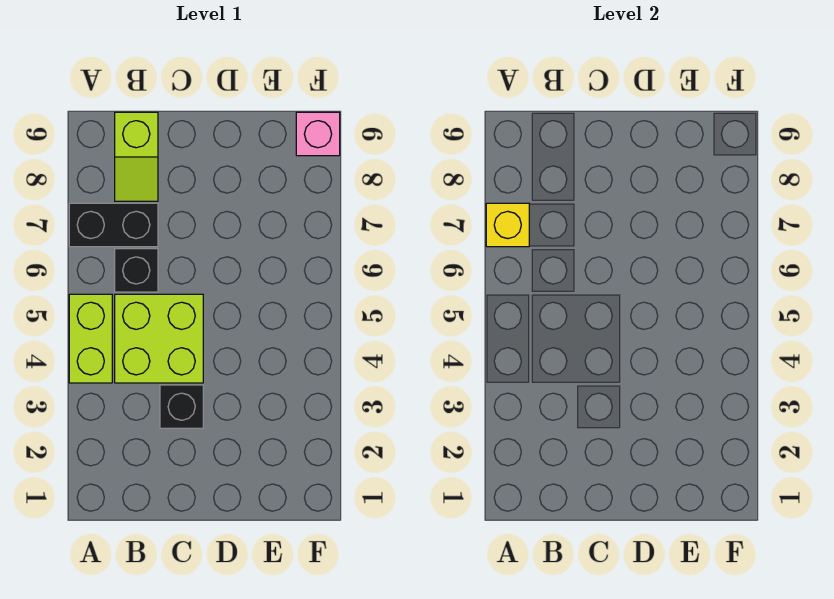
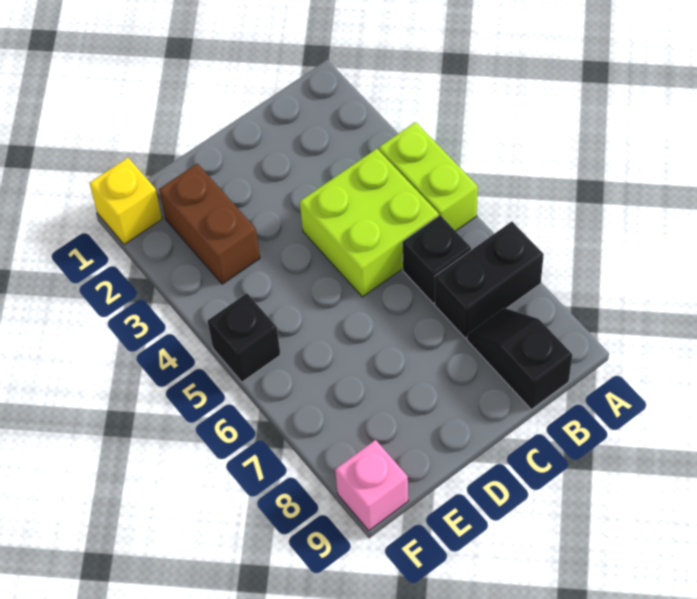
yellow 1x1 brick [486,203,529,247] -> yellow 1x1 brick moved to [89,158,162,244]
lime 1x2 slope [115,112,158,201] -> black 1x2 slope [467,308,572,409]
black 1x1 brick [160,385,203,428] -> black 1x1 brick moved to [208,293,281,382]
none -> brown 1x2 brick [159,163,260,284]

